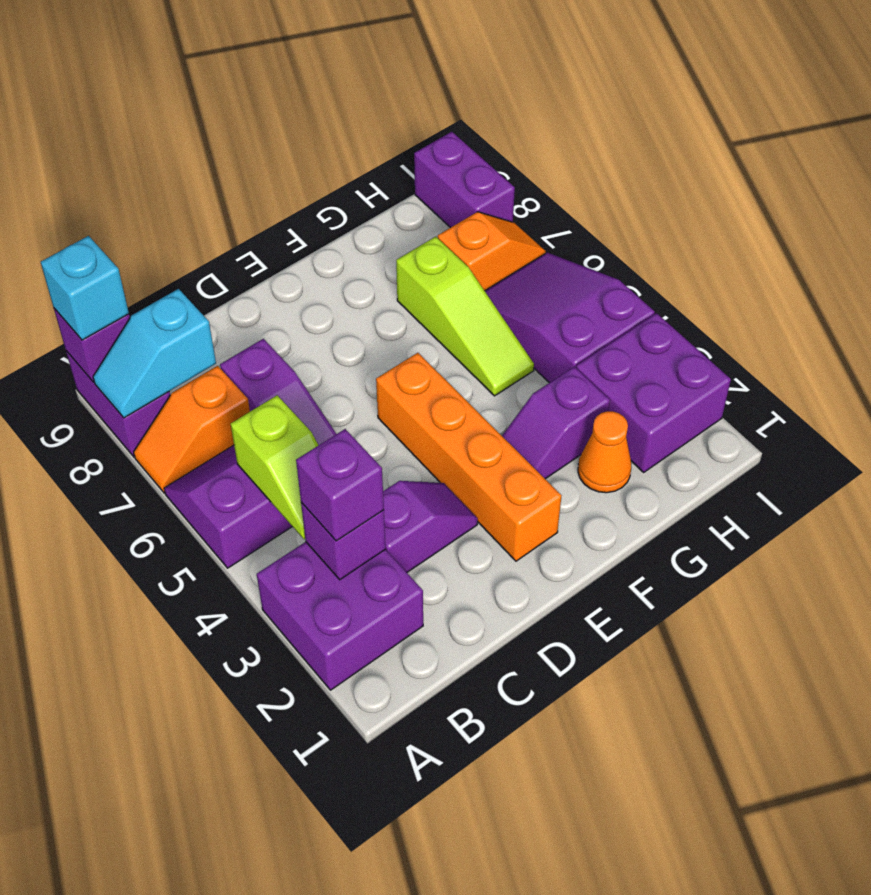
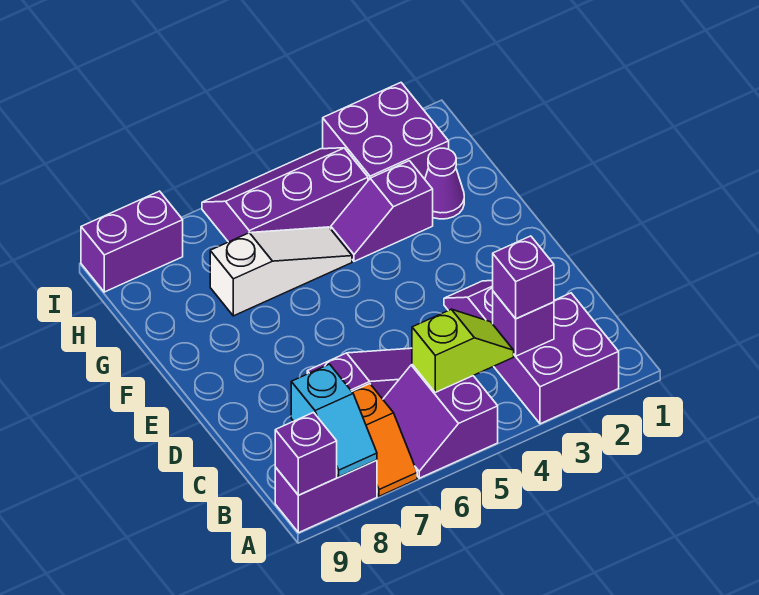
cyan 1x1 brick [41,236,129,340] -> none
orange 1x4 brick [376,353,561,561] -> none
purple 1x2 slope [502,367,610,479] -> purple 1x2 slope turned to [331,161,433,261]
orange 1x1 cone [578,411,632,493] -> purple 1x1 cone [425,148,464,219]
lime 1x3 slope [396,237,534,396] -> white 1x3 slope [210,227,352,316]
purple 2x3 slope [485,252,655,383] -> purple 2x3 slope turned to [202,148,368,242]
orange 1x2 slope [438,212,546,291] -> none

